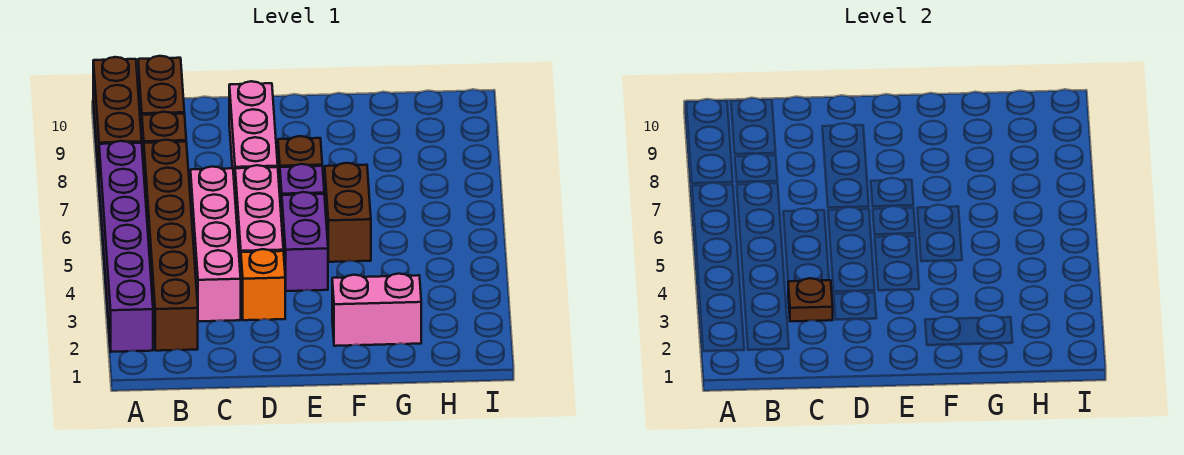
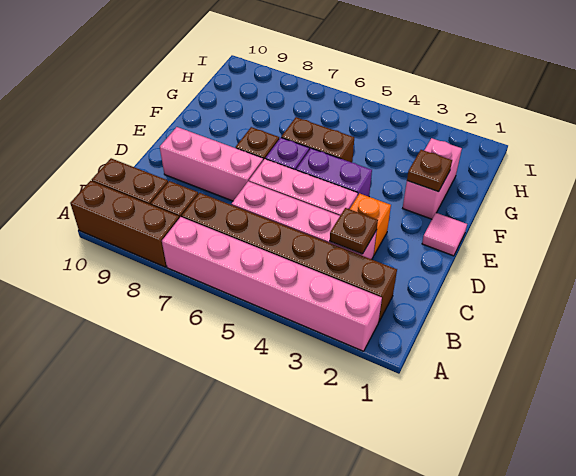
purple 1x6 brick [99,141,153,352] -> pink 1x6 brick [162,217,382,351]
none -> pink 1x1 tile [422,213,467,256]
none -> brown 1x1 plate [407,150,452,192]

